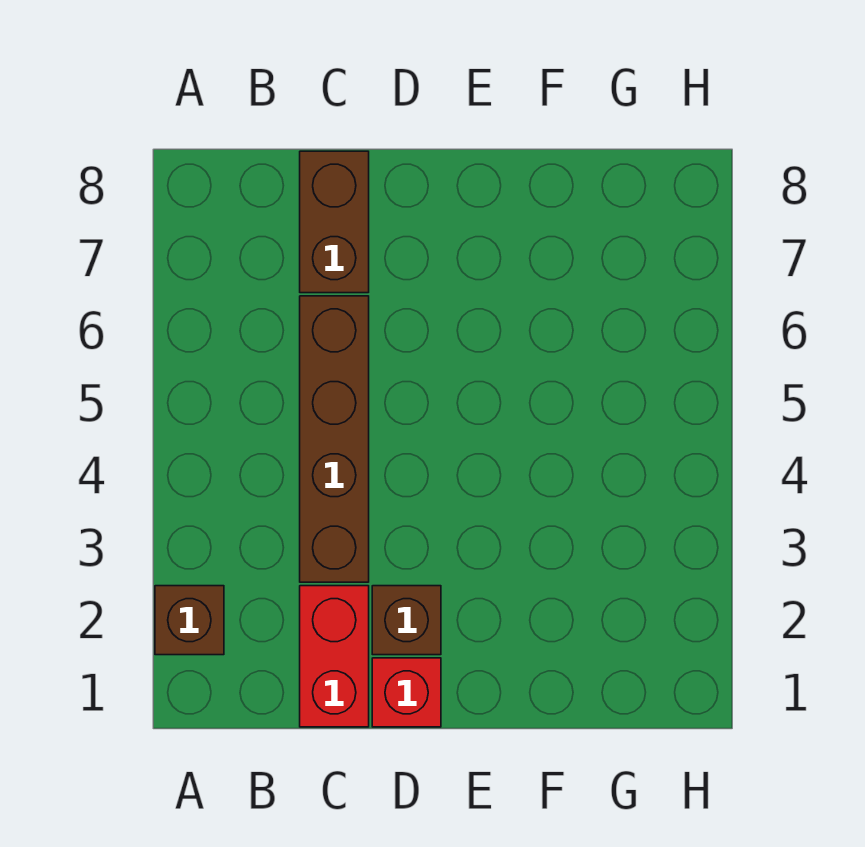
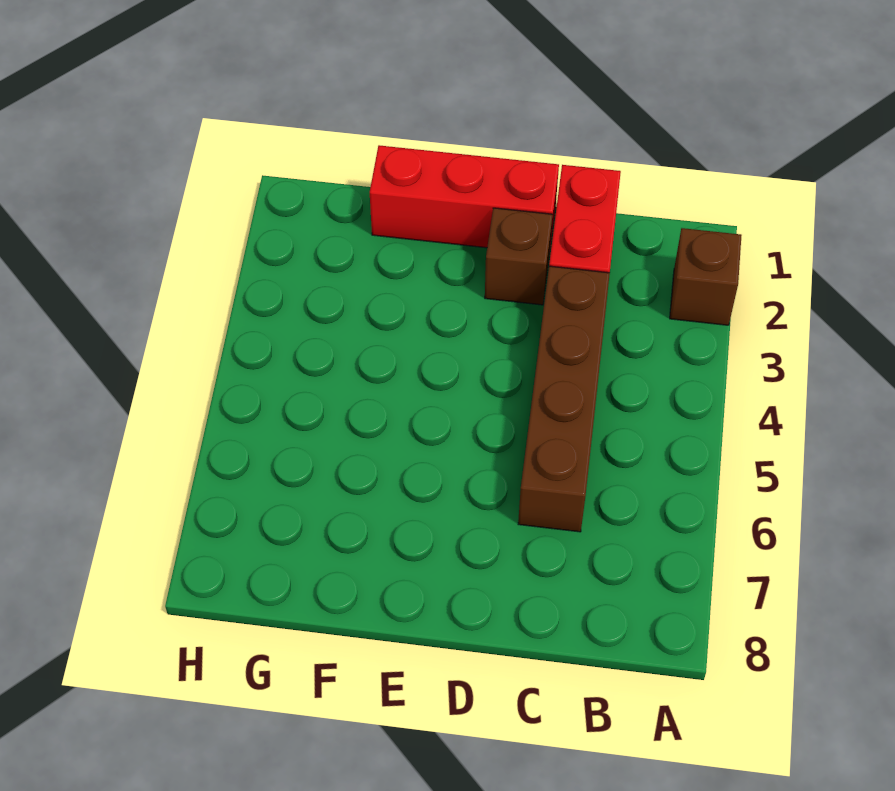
brown 1x2 brick [300,151,369,293] -> none
red 1x1 brick [372,658,441,727] -> red 1x3 brick [370,145,559,248]

